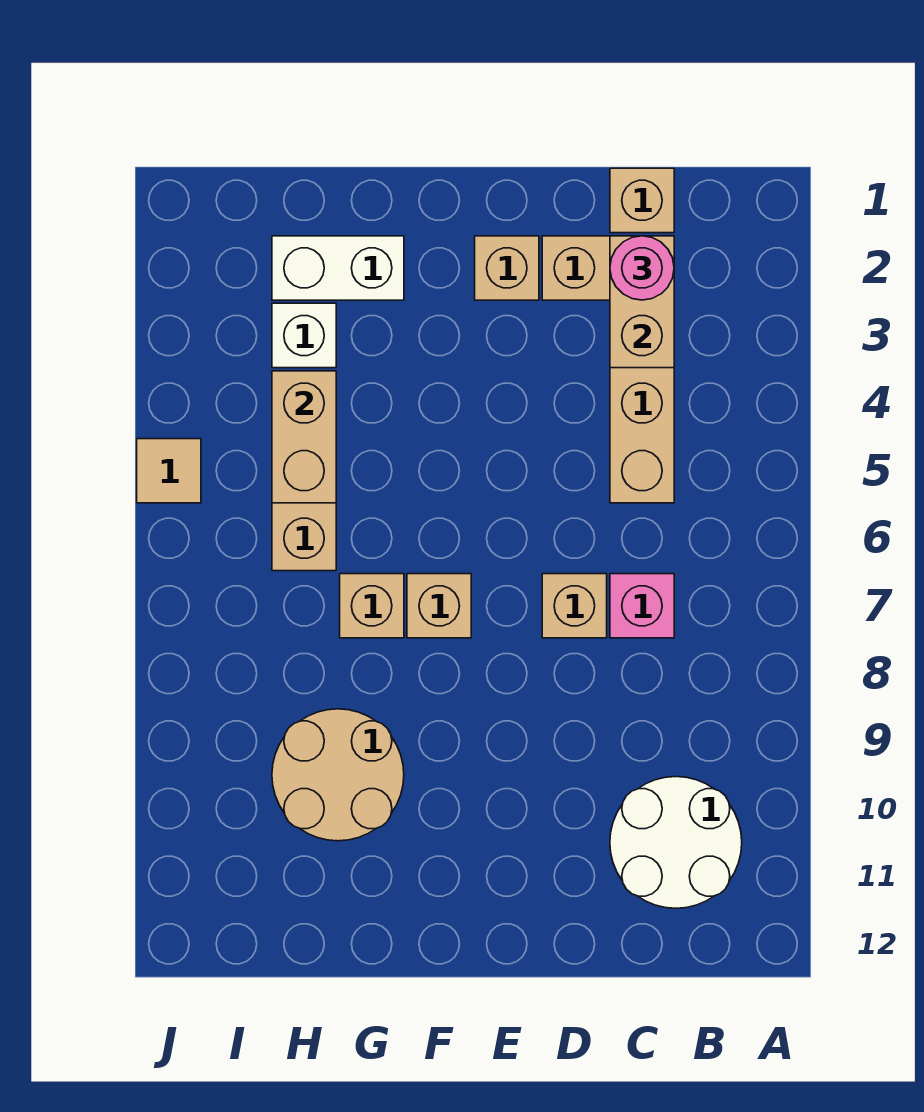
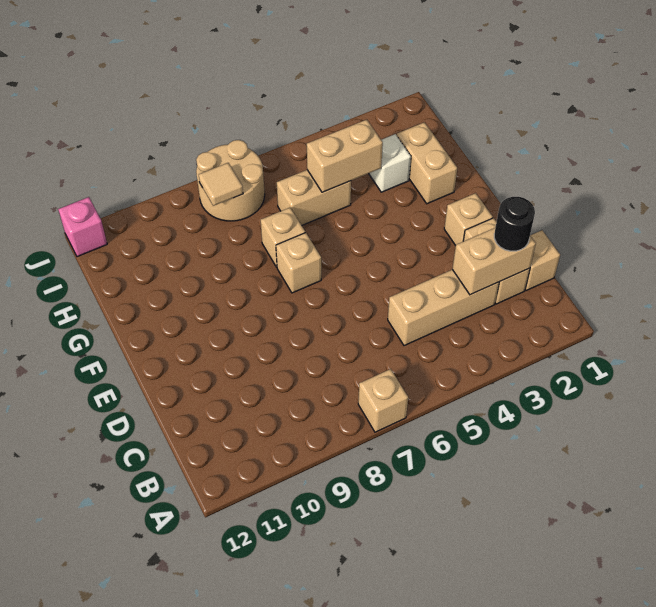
white 2x2 round brick [610,777,742,908] -> none
pink 1x1 round brick [610,236,674,300] -> black 1x1 round brick [494,197,535,251]
pink 1x1 brick [610,574,674,638] -> pink 1x1 brick moved to [58,197,107,257]
tan 1x1 brick [542,574,607,638] -> tan 1x1 brick moved to [358,369,408,432]
white 1x2 brick [272,236,404,300] -> tan 1x2 brick [397,122,457,204]
tan 2x2 round brick [272,709,404,841] -> tan 2x2 round brick moved to [196,140,265,221]
tan 1x1 tile [137,439,201,503] -> tan 1x1 tile moved to [199,163,243,206]

